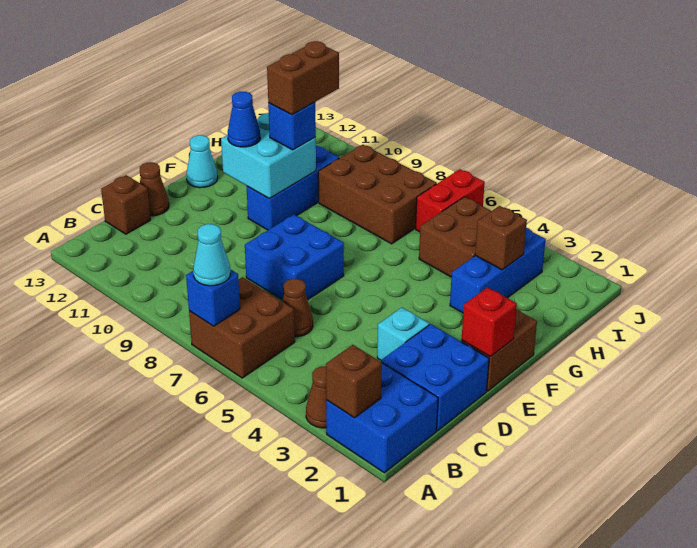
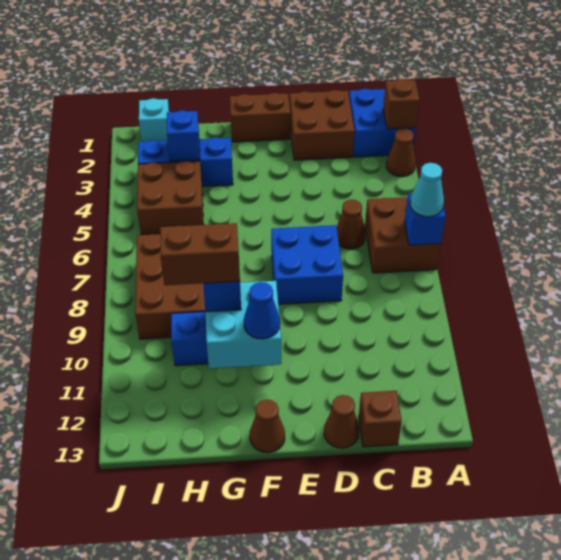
blue 2x2 brick [381,324,489,431] -> brown 2x2 brick [290,90,355,160]
cyan 1x1 brick [377,307,429,360] -> cyan 1x1 brick moved to [139,98,169,142]
red 1x1 brick [462,287,517,357] -> none
cyan 1x1 cone [186,135,218,188] -> brown 1x1 cone [250,399,285,453]
brown 1x1 brick [475,206,527,270] -> blue 1x1 brick [167,111,200,161]
red 1x2 brick [416,169,485,232] -> none

